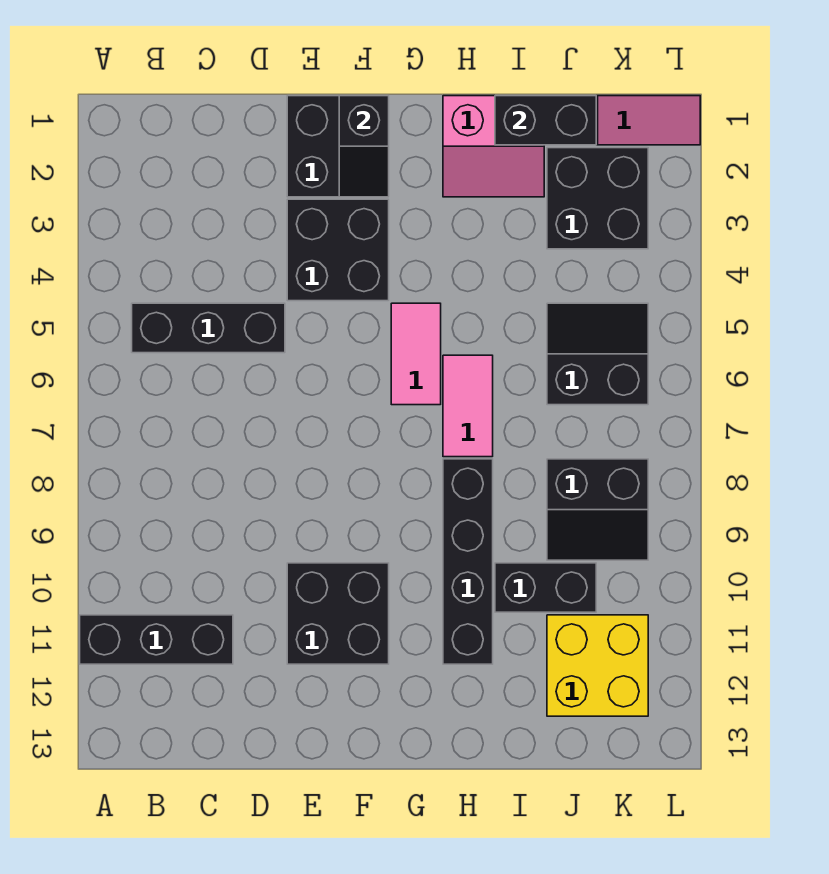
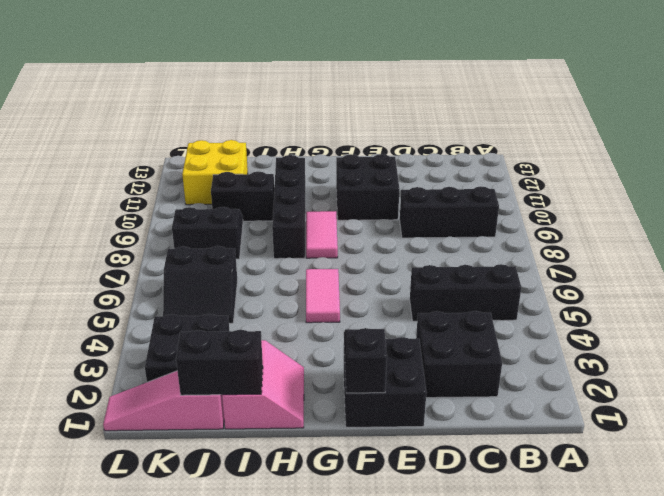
black 1x3 brick [80,615,233,664] -> black 1x3 brick moved to [400,186,499,238]
black 2x2 brick [287,199,389,301] -> black 2x2 brick moved to [416,311,502,398]
pink 2x2 slope [443,96,544,197] -> pink 2x2 slope turned to [222,340,304,429]
pink 1x2 tile [443,355,493,457] -> pink 1x2 tile moved to [306,211,338,258]

